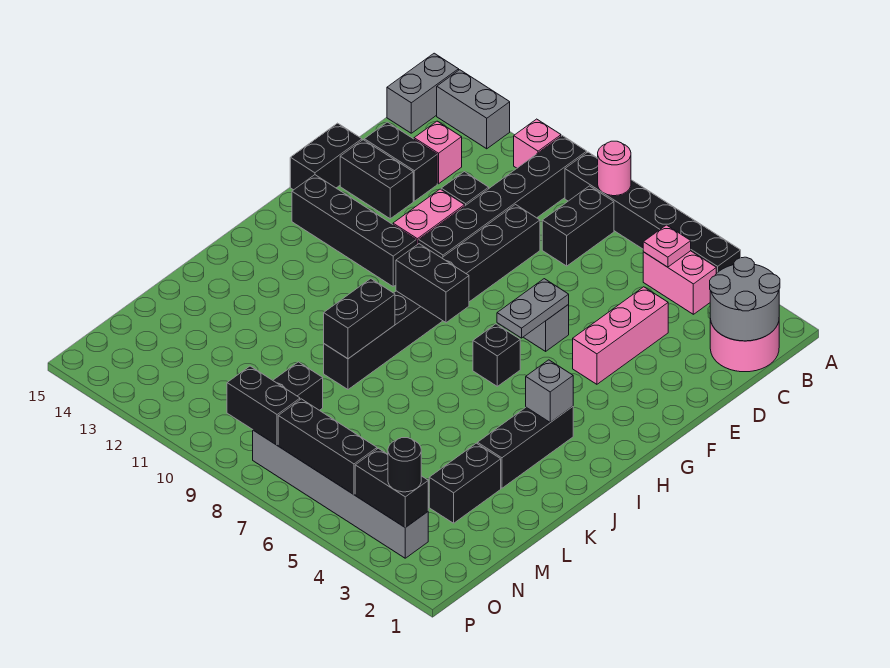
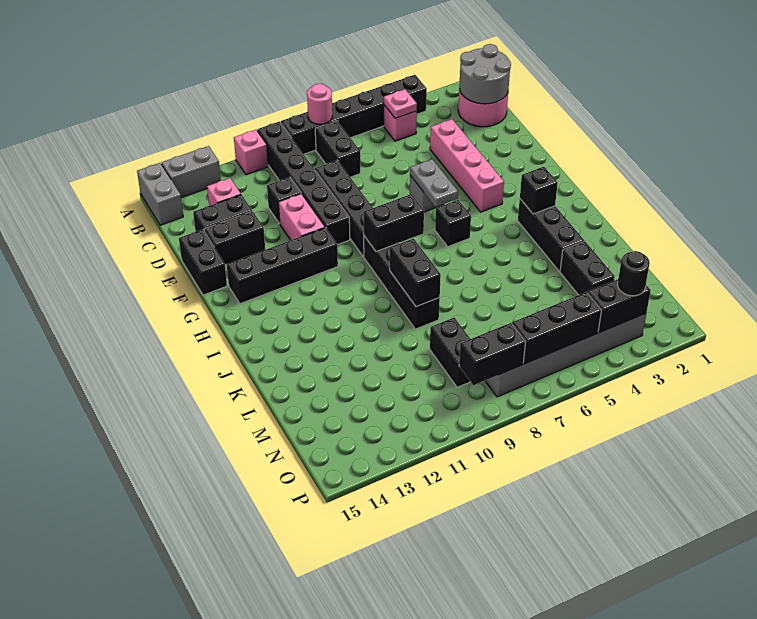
pink 1x2 brick [643,251,716,314] -> pink 1x1 brick [384,105,417,141]
pink 1x3 brick [573,287,668,384] -> pink 1x4 brick [430,119,504,212]
grey 1x1 brick [526,360,573,422] -> black 1x1 brick [520,167,558,214]

